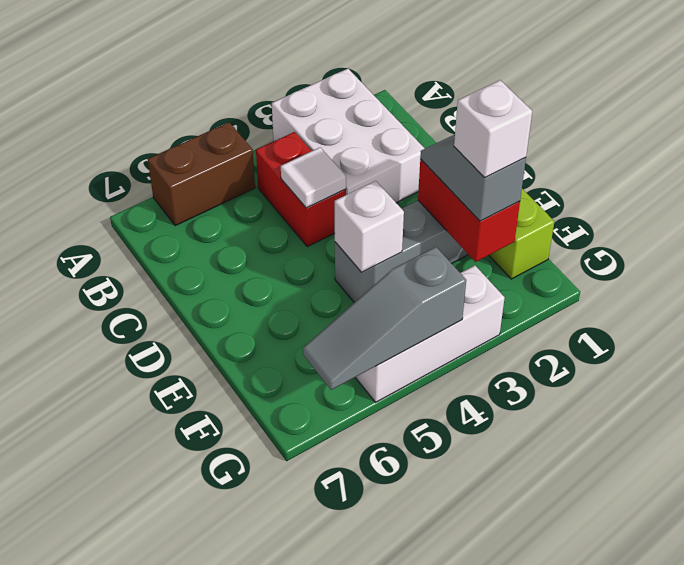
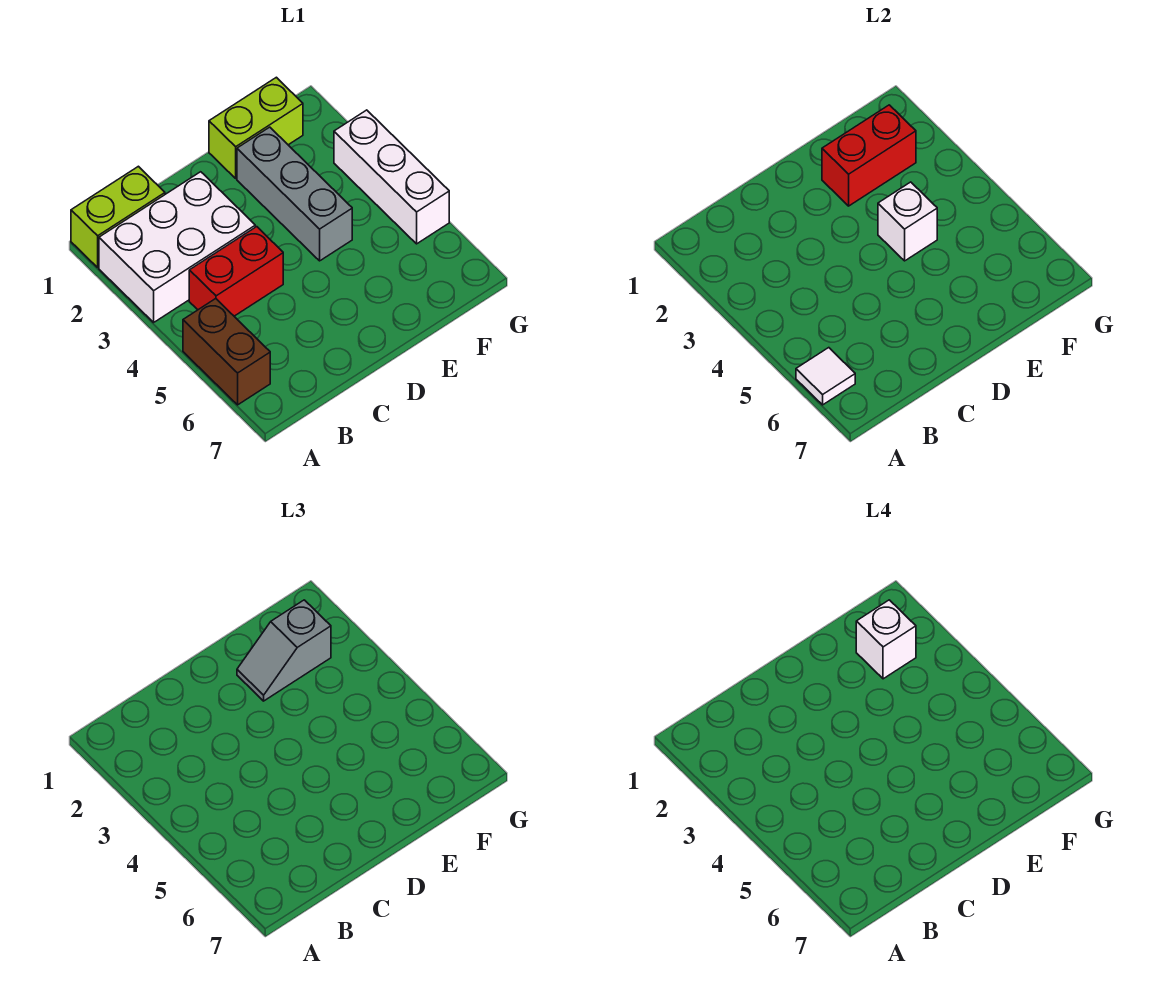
none -> lime 1x2 brick [71,166,165,267]
white 1x1 tile [281,147,346,208] -> white 1x1 tile moved to [796,348,855,405]
grey 1x3 slope [303,247,466,390] -> none

